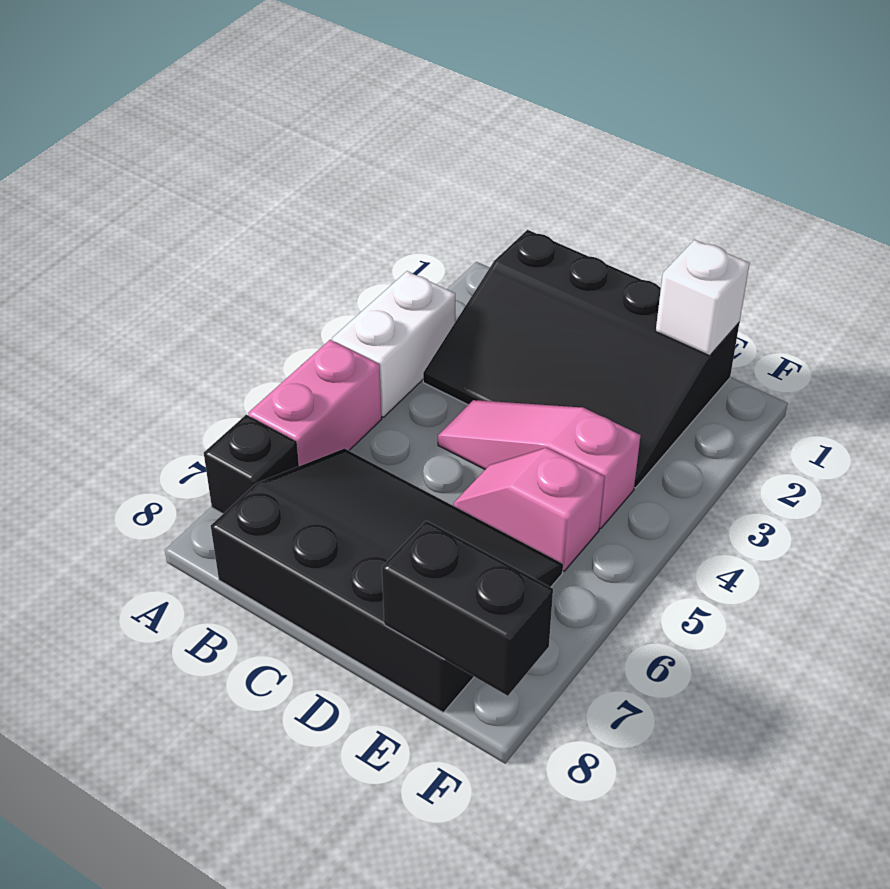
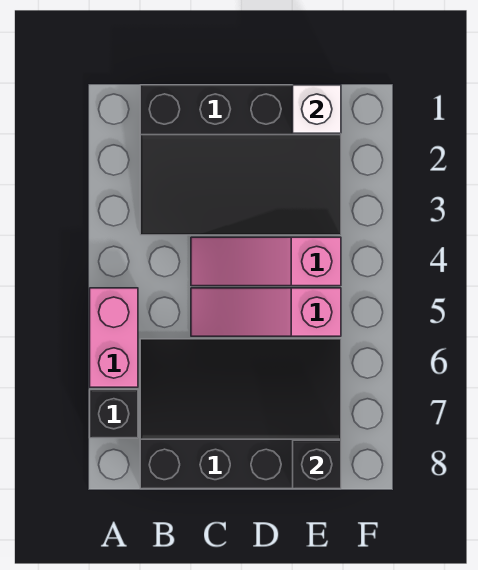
white 1x2 brick [332,271,455,417] -> none
pink 1x2 slope [453,448,604,571] -> pink 1x3 slope [191,288,341,336]
black 1x2 brick [382,521,553,696] -> black 1x1 brick [293,440,341,489]

